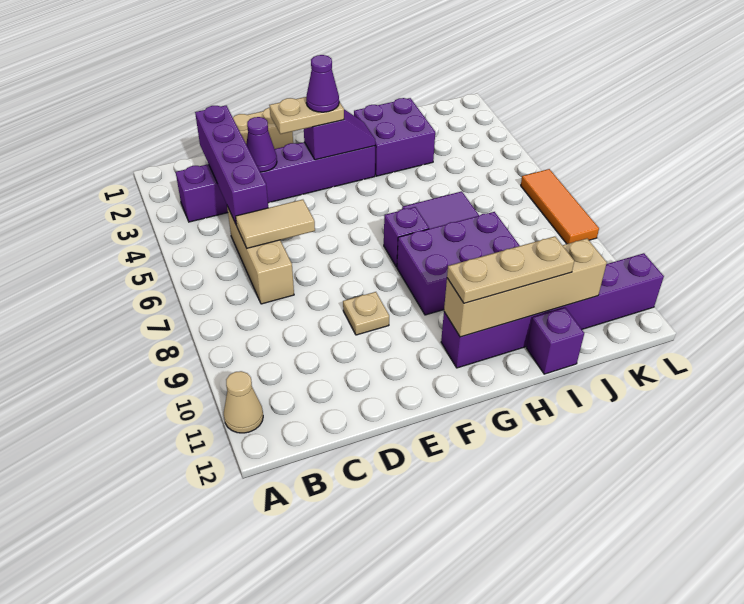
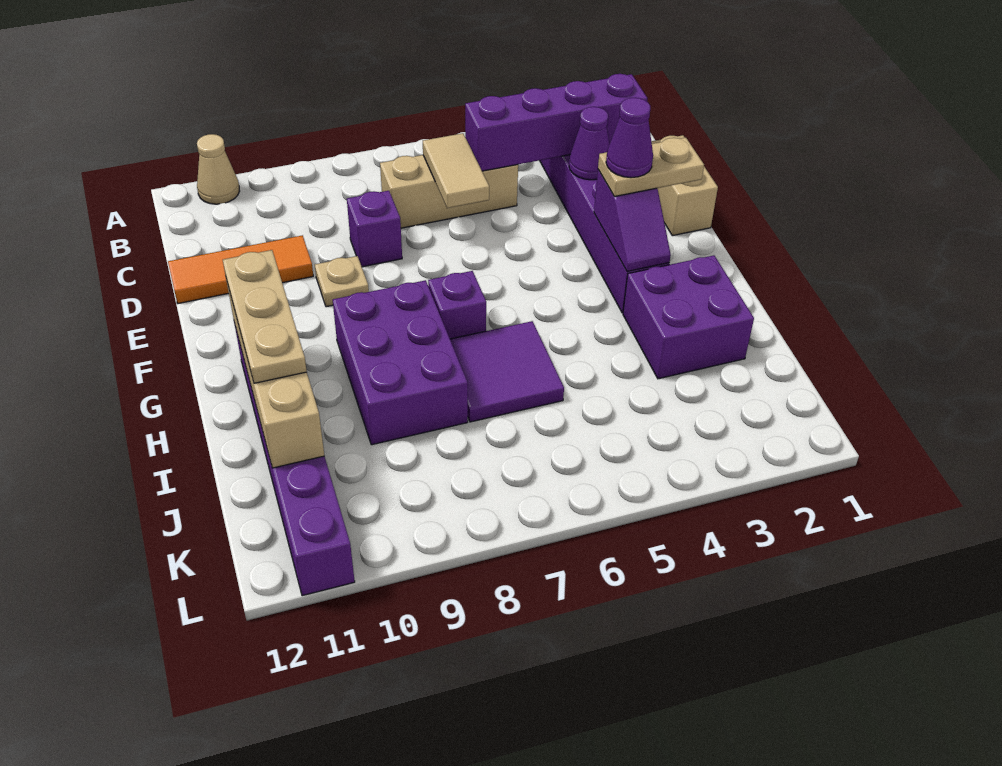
tan 1x2 plate [269,97,344,134] -> tan 1x2 plate turned to [598,138,704,196]
purple 1x1 brick [527,308,584,374] -> purple 1x1 brick moved to [347,191,402,267]
orange 1x3 tile [521,169,599,244] -> orange 1x3 tile moved to [168,235,313,304]

